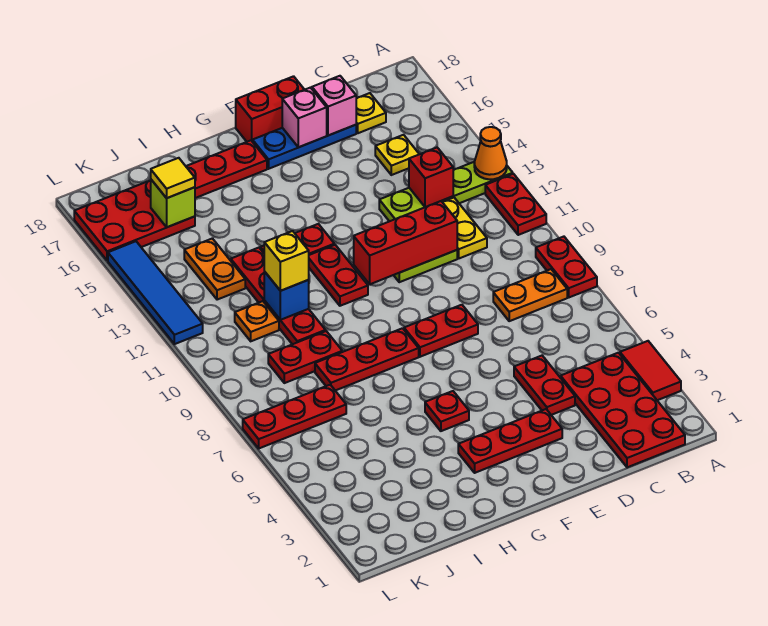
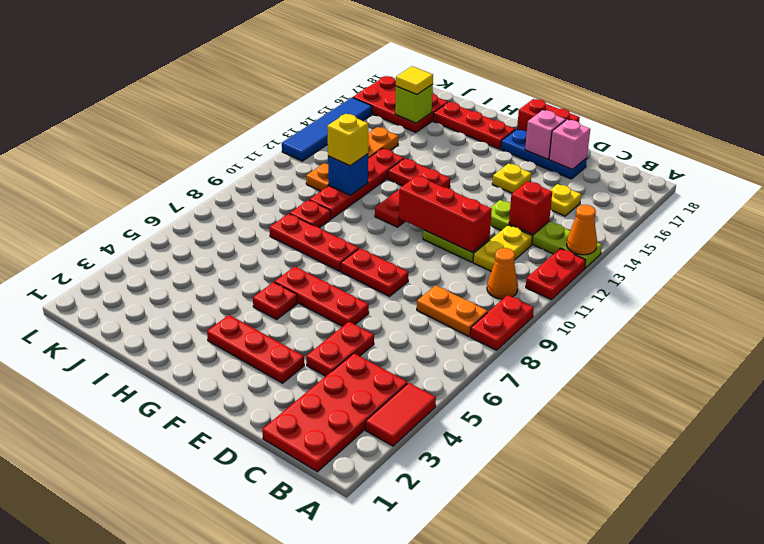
none -> orange 1x1 cone [487,248,518,299]
yellow 1x1 plate [356,93,386,133] -> yellow 1x1 plate moved to [492,163,531,193]
red 1x2 plate [268,331,342,383] -> red 1x1 plate [290,200,331,228]
red 1x3 plate [243,385,346,448] -> red 1x3 plate moved to [275,267,369,326]

